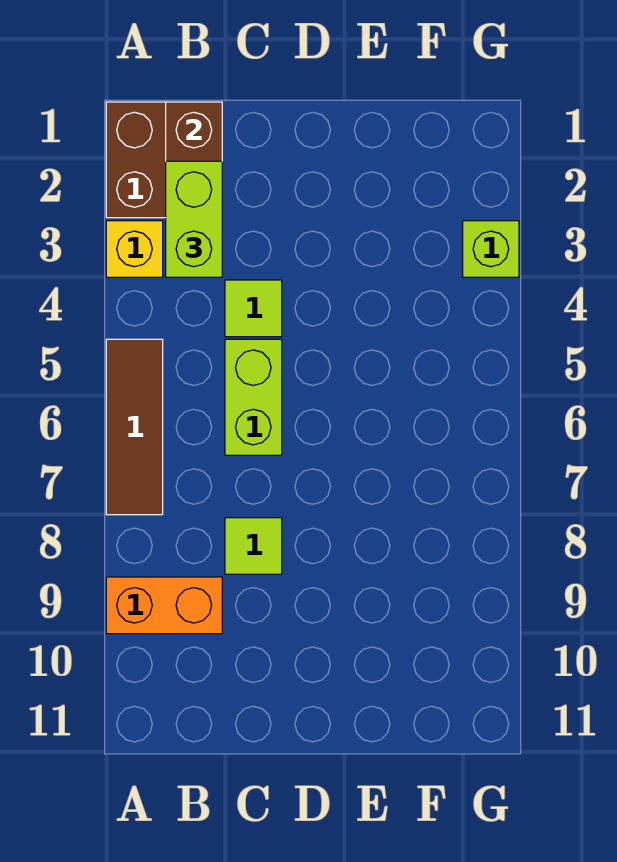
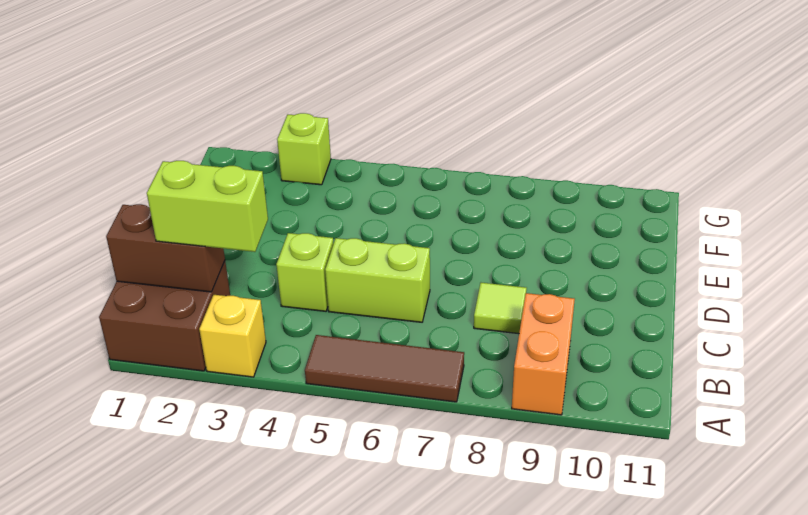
lime 1x1 tile [225,280,282,337] -> lime 1x1 brick [276,233,334,311]

